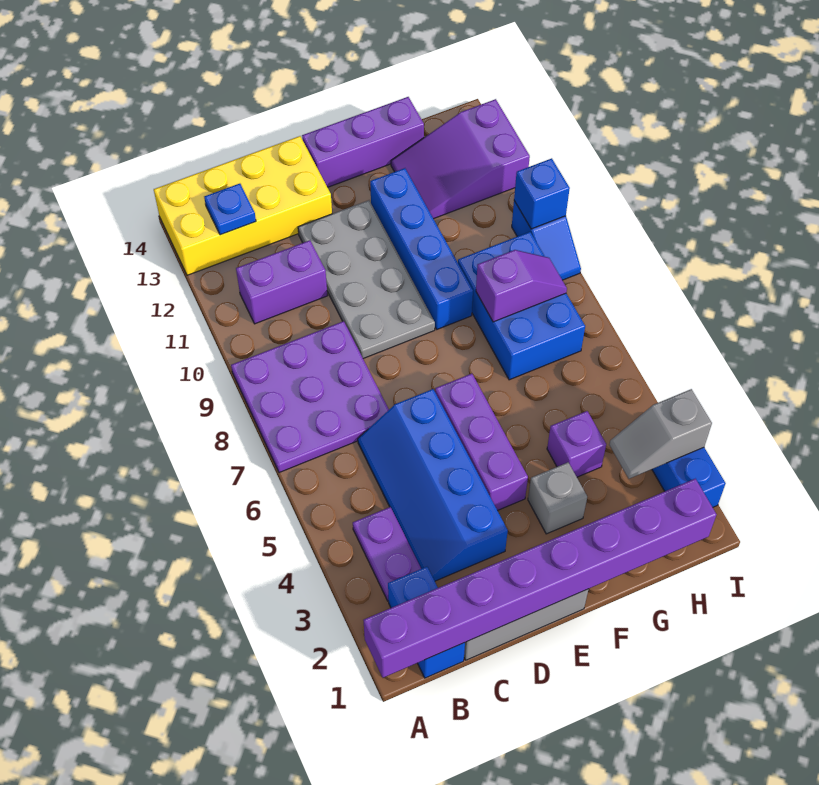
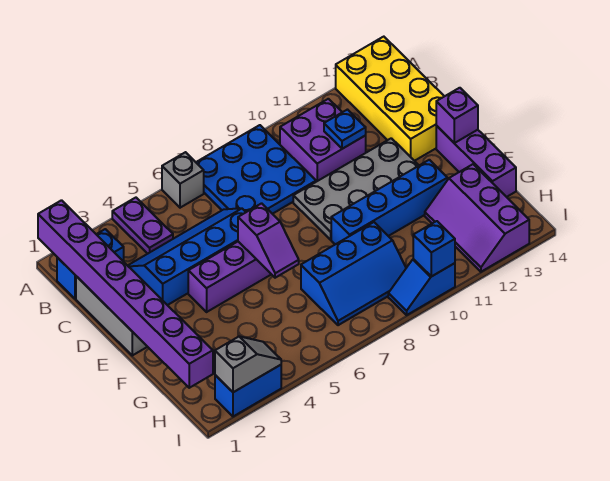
purple 3x3 plate [231,321,389,473] -> blue 3x3 plate [196,125,316,214]
purple 1x2 plate [353,507,421,601] -> purple 1x2 plate turned to [112,198,173,254]
purple 1x2 brick [236,240,327,324] -> purple 2x2 brick [280,99,366,182]
blue 1x1 plate [204,184,256,235] -> blue 1x1 plate moved to [324,110,366,149]
grey 1x1 brick [528,462,587,534] -> grey 1x1 brick moved to [162,152,204,208]
purple 1x1 brick [547,411,606,477] -> purple 1x1 brick moved to [436,88,478,143]
blue 2x3 brick [458,232,585,380] -> blue 2x3 slope [301,222,406,325]
purple 1x2 slope [476,250,567,322] -> purple 1x2 slope moved to [238,203,299,278]
purple 2x3 slope [391,99,530,219] -> purple 2x3 slope turned to [425,164,529,272]
grey 1x2 slope [609,389,712,479] -> grey 1x2 slope turned to [215,336,281,392]

